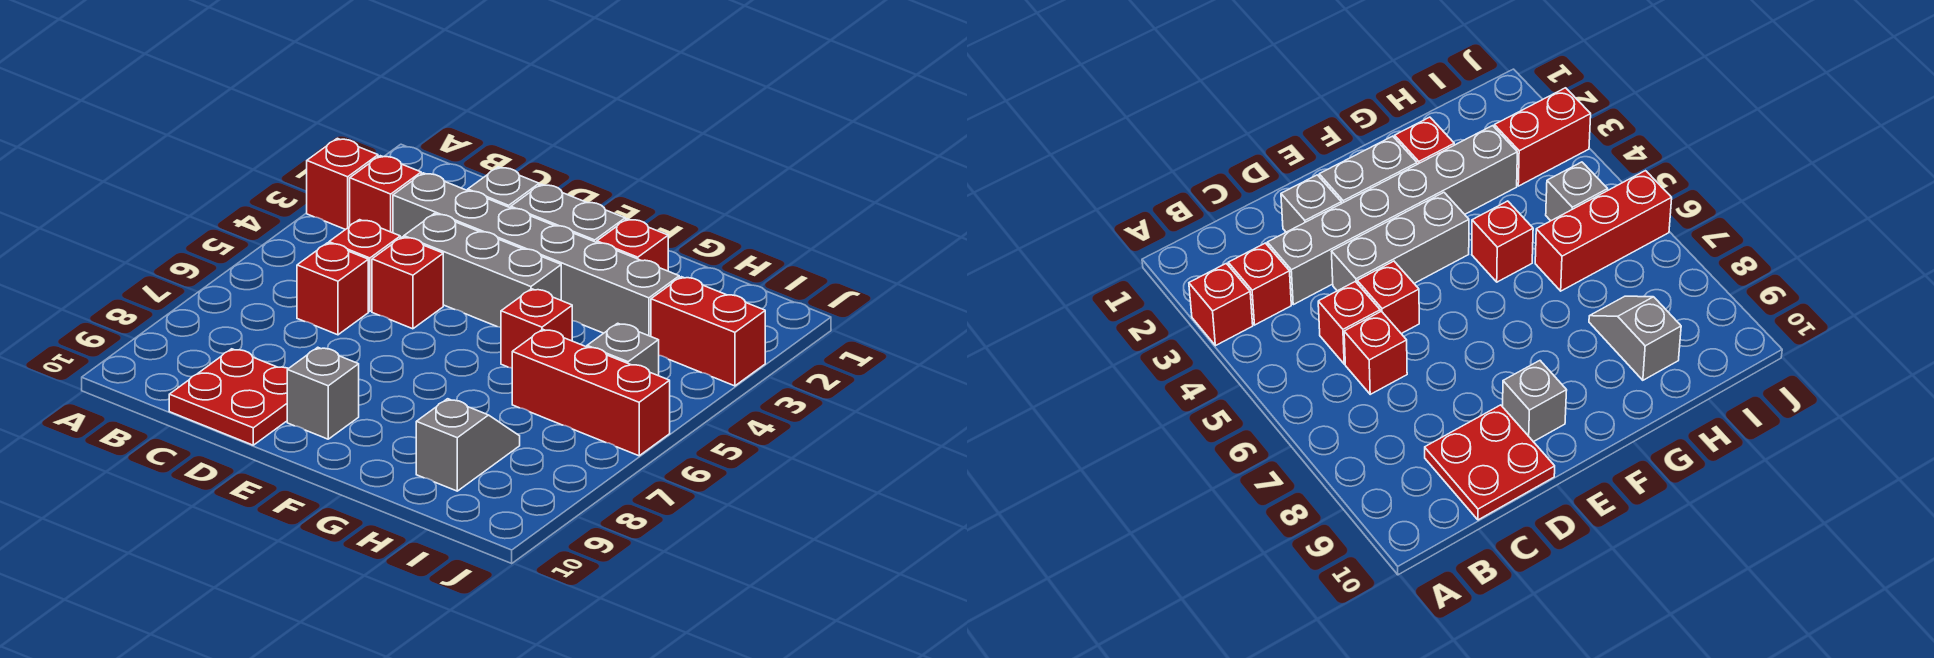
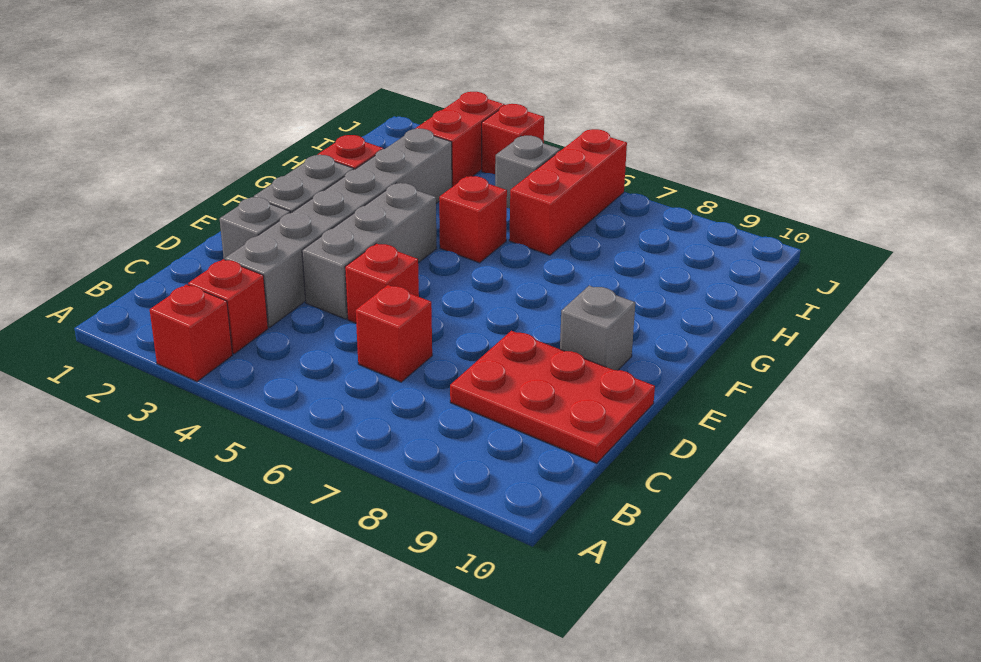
red 1x1 brick [329,220,400,311] -> red 1x1 brick moved to [482,104,544,174]
red 2x2 plate [169,349,288,445] -> red 2x3 plate [450,331,655,463]
grey 1x2 slope [416,399,520,491] -> none

